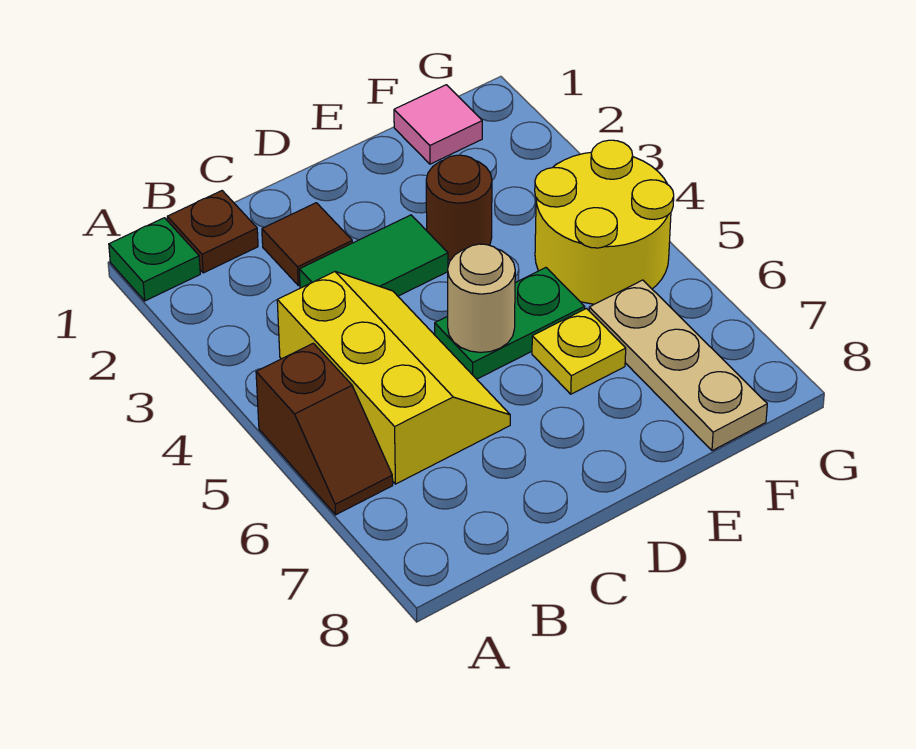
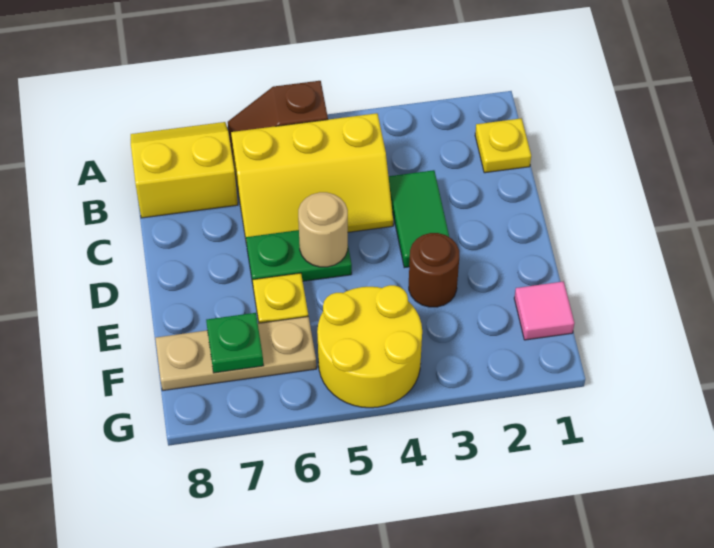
green 1x1 plate [109,218,200,301] -> green 1x1 plate moved to [206,313,264,373]
none -> yellow 2x2 slope [131,122,238,218]
brown 1x1 plate [167,191,258,273] -> yellow 1x1 plate [475,118,531,173]
brown 1x1 tile [262,203,352,285] -> none
green 1x2 plate [435,268,585,379] -> green 1x2 plate turned to [246,230,352,283]

